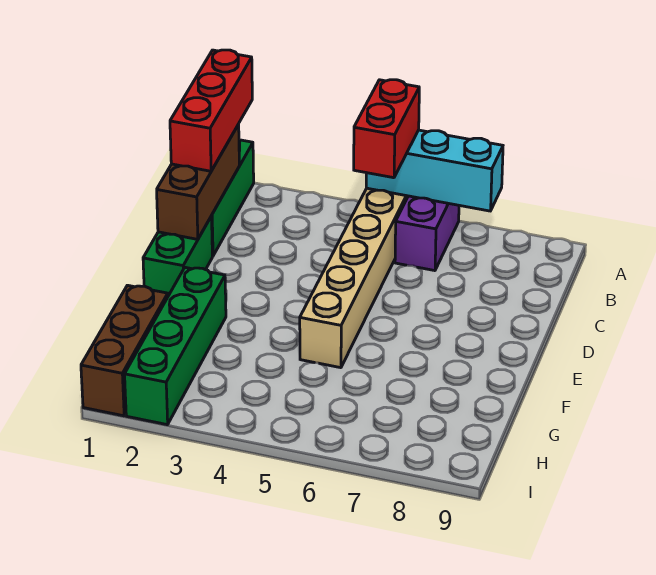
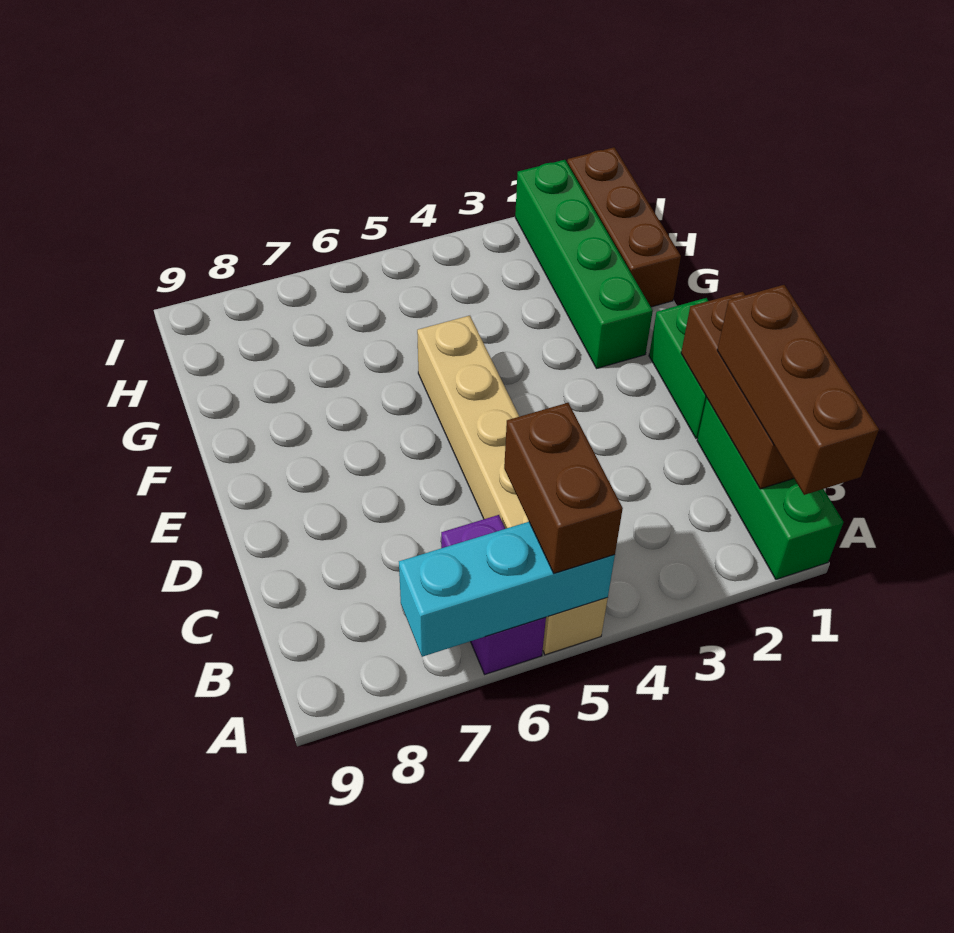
red 1x3 brick [170,50,252,171] -> brown 1x3 brick [717,285,879,495]
red 1x2 brick [354,80,419,178] -> brown 1x2 brick [504,403,623,573]

